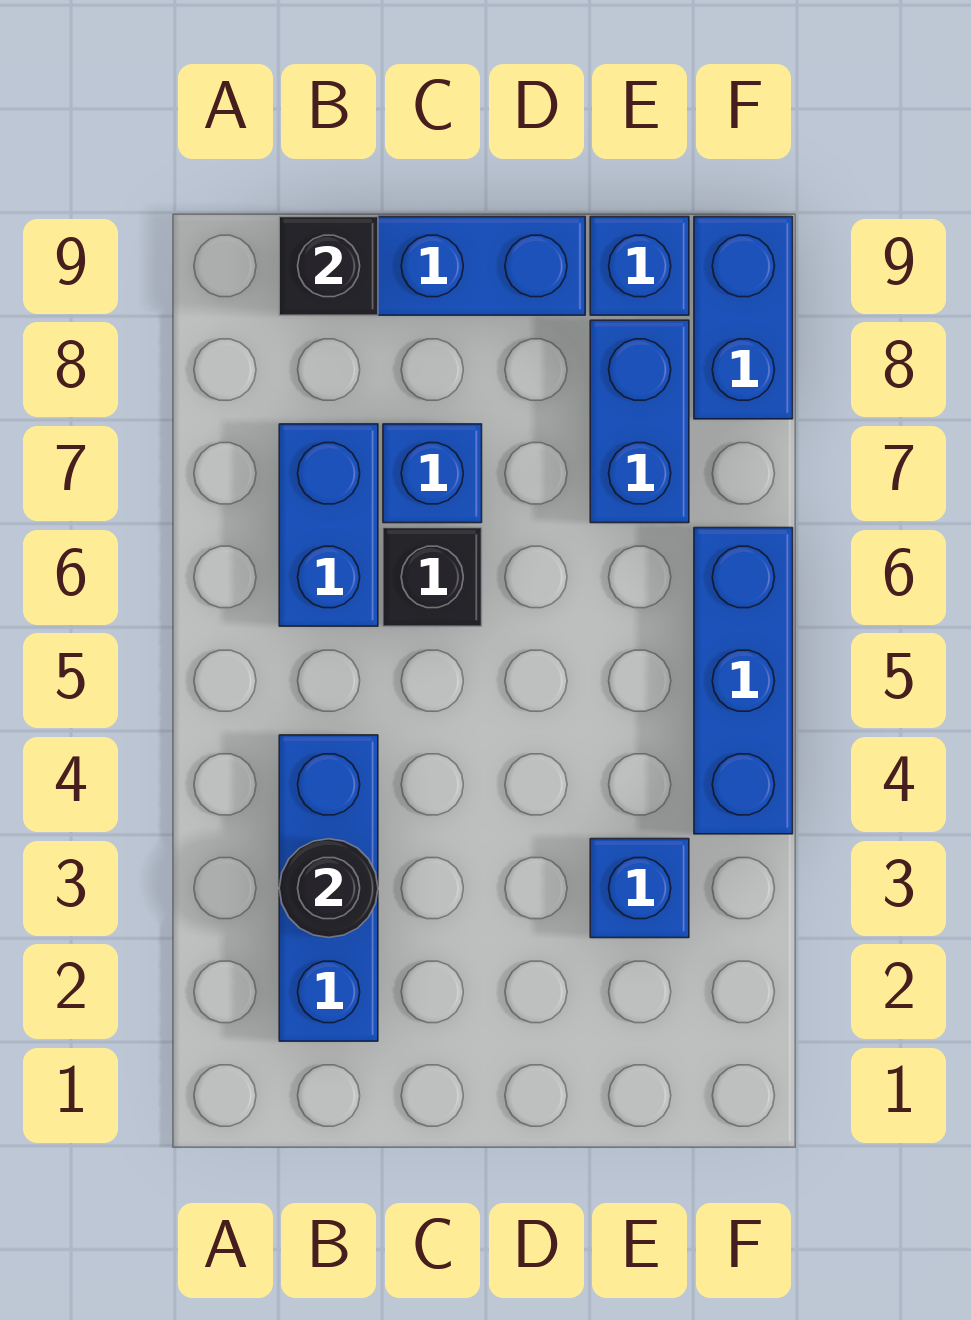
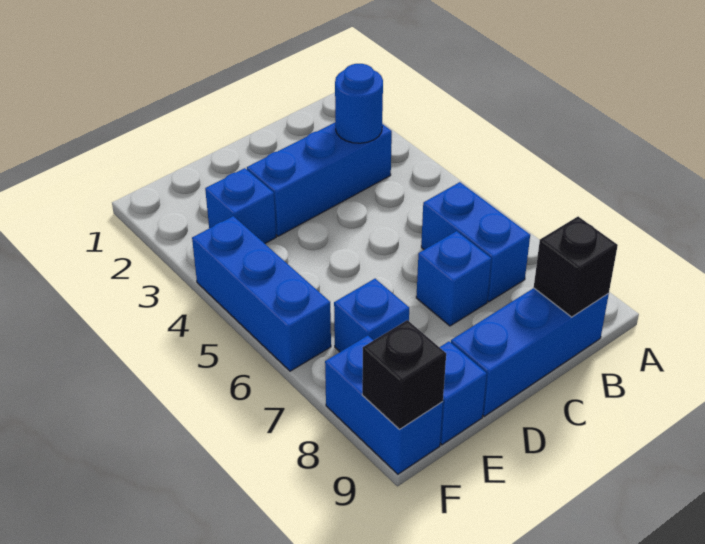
blue 1x3 brick [279,735,378,1041] -> blue 1x3 brick turned to [247,123,392,236]
black 1x1 round brick [279,839,378,938] -> blue 1x1 round brick [335,64,383,143]
black 1x1 brick [383,528,482,626] -> black 1x1 brick moved to [362,320,446,429]
blue 1x2 brick [590,320,689,523] -> blue 1x1 brick [334,279,409,352]

